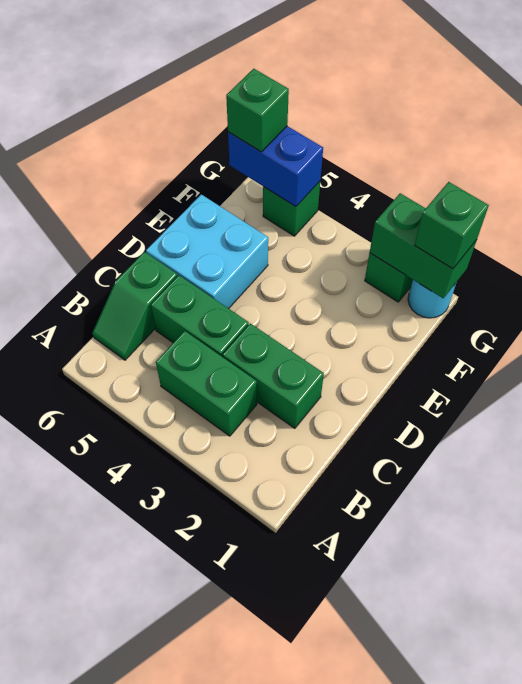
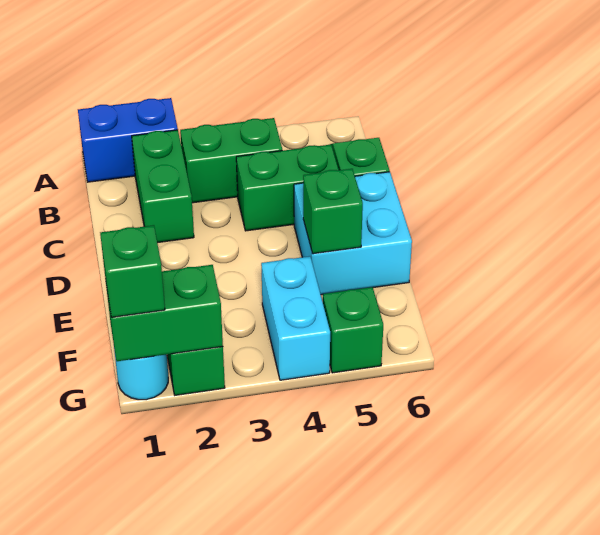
green 1x2 brick [223,323,324,428] -> green 1x2 brick turned to [132,130,194,243]
none -> cyan 1x2 brick [261,256,330,380]
blue 1x2 brick [228,126,323,207] -> blue 1x2 brick moved to [78,98,178,182]
green 1x1 brick [226,69,289,152] -> green 1x1 brick moved to [303,169,363,254]

